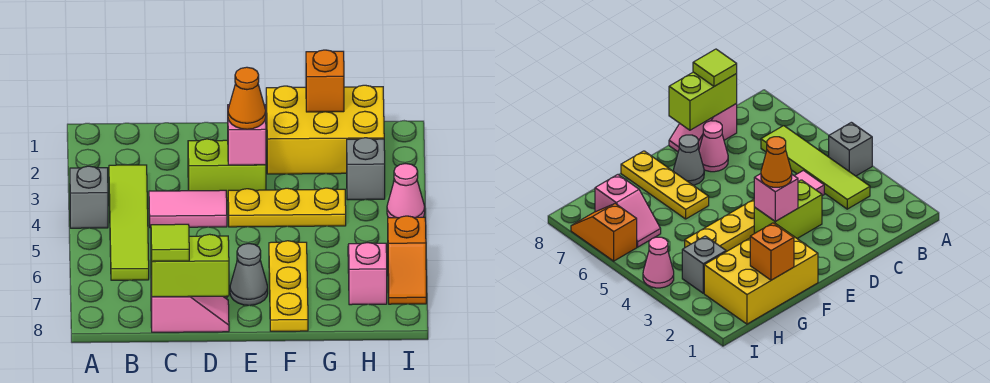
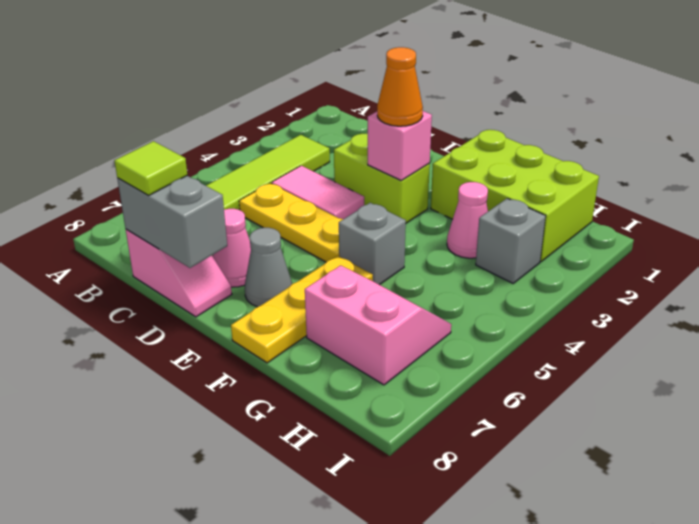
grey 1x1 brick [70,166,108,228] -> grey 1x1 brick moved to [339,203,406,285]
lime 1x2 brick [151,234,229,297] -> grey 1x2 brick [117,176,227,268]
yellow 1x3 plate [228,188,346,227] -> yellow 1x3 plate moved to [239,183,343,262]
yellow 2x3 brick [266,85,384,174] -> lime 2x3 brick [431,130,599,261]
orange 1x1 brick [306,50,344,112] -> none
pink 1x2 slope [348,243,387,305] -> pink 2x2 slope [305,265,451,385]
pink 1x1 cone [387,164,425,218] -> pink 1x1 cone moved to [447,182,488,258]
orange 1x2 slope [388,216,426,304] -> none

